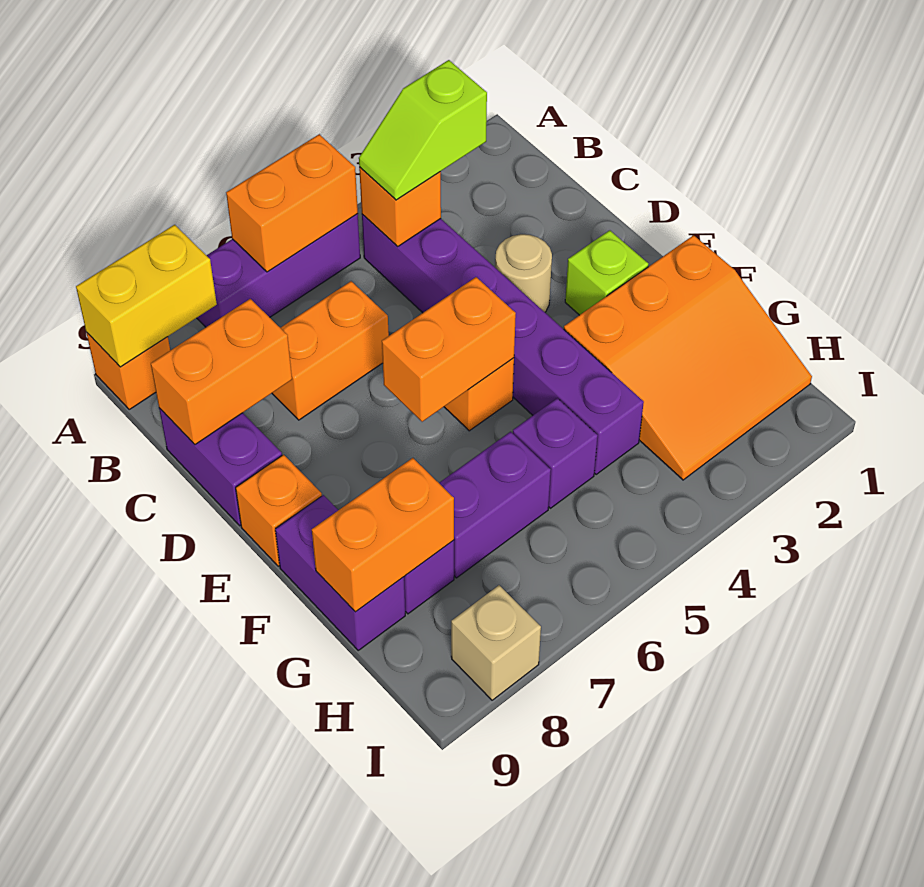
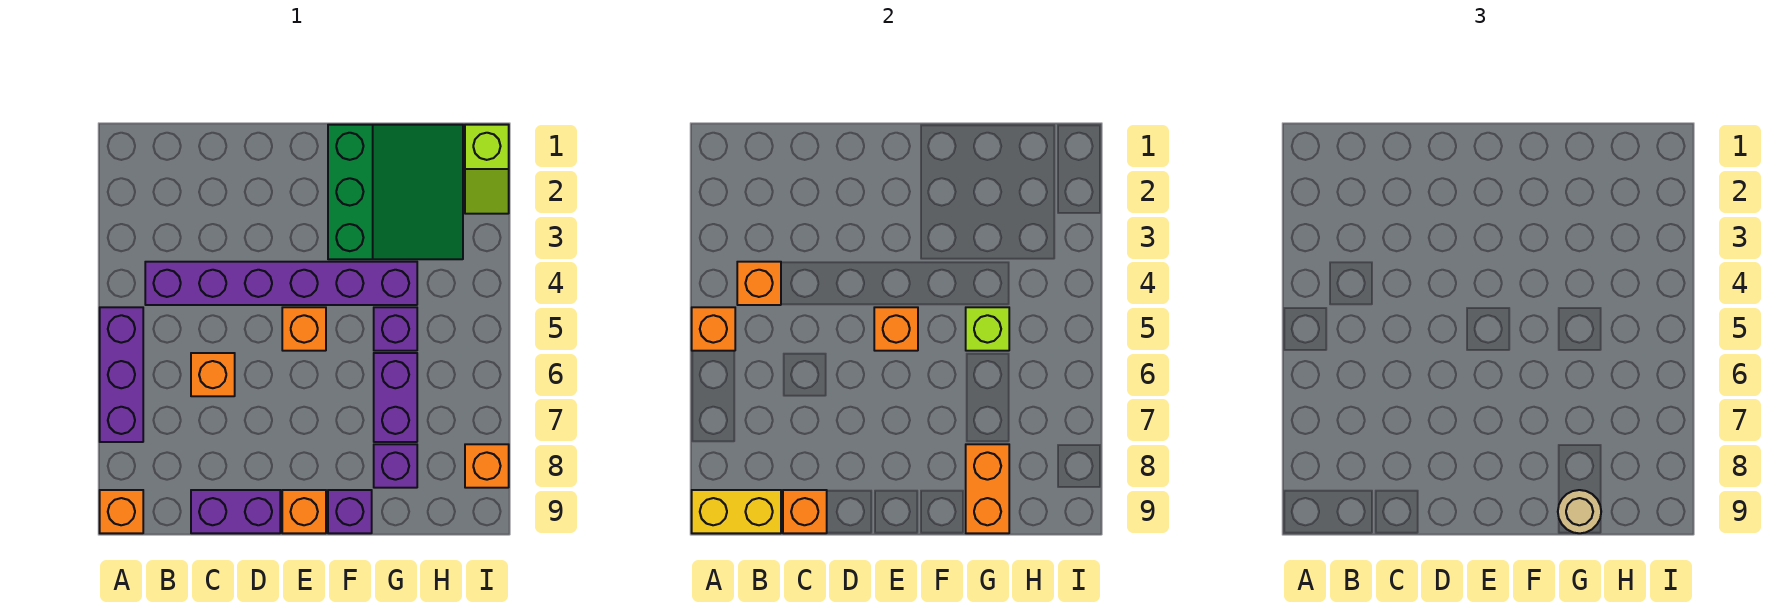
orange 1x2 brick [226,134,358,272] -> orange 1x1 brick [692,307,735,351]
yellow 1x2 brick [76,225,217,367] -> yellow 1x2 brick turned to [692,490,781,533]
lime 1x2 slope [359,60,487,200] -> lime 1x2 slope moved to [465,125,509,214]
orange 1x2 brick [272,281,389,420] -> orange 1x1 brick [191,353,235,396]
orange 1x2 brick [151,299,292,444] -> orange 1x1 brick [783,490,827,533]
tan 1x1 round brick [495,234,552,312] -> tan 1x1 round brick moved to [1558,490,1601,533]
lime 1x1 brick [565,230,648,315] -> lime 1x1 brick moved to [966,307,1009,351]
orange 1x2 brick [382,277,516,422] -> orange 1x1 brick [874,307,918,351]
orange 3x3 slope [564,235,812,480] -> green 3x3 slope [328,125,463,259]
purple 1x2 brick [275,495,405,650] -> purple 1x1 brick [328,490,372,533]
tan 1x1 brick [451,585,541,700] -> orange 1x1 brick [465,444,509,488]

